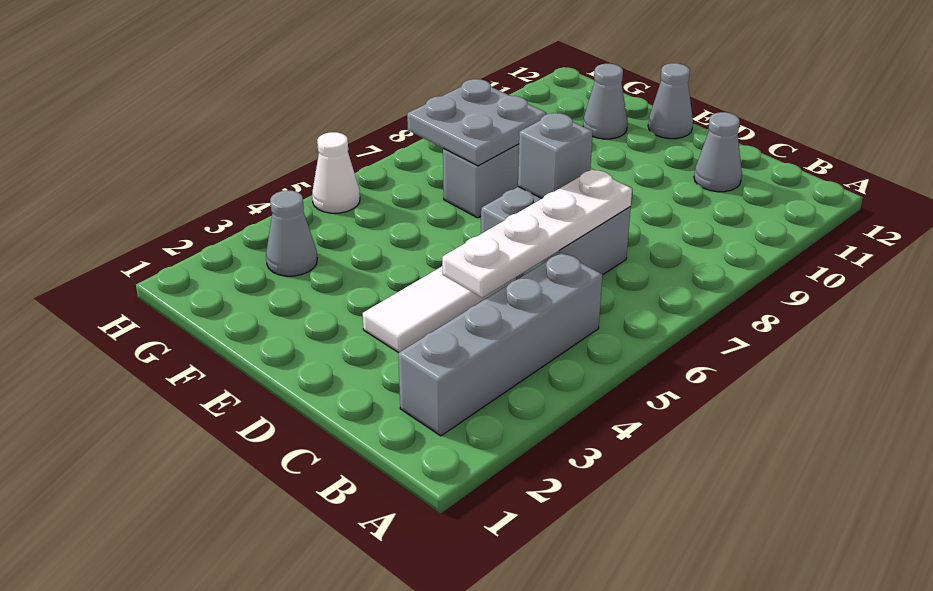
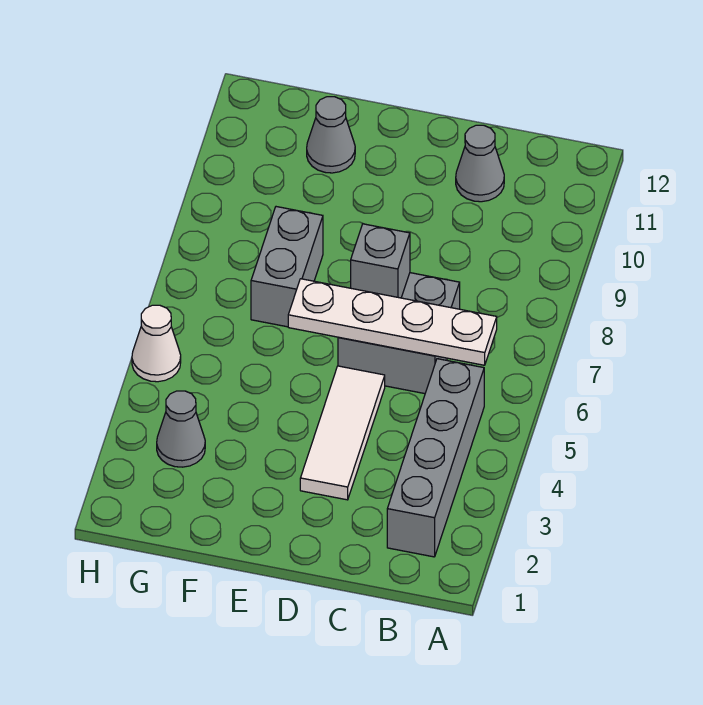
white 1x4 plate [442,169,632,298] -> white 1x4 plate turned to [288,279,497,365]
grey 1x1 cone [648,63,693,139] -> none
grey 2x2 plate [407,79,546,166] -> none

